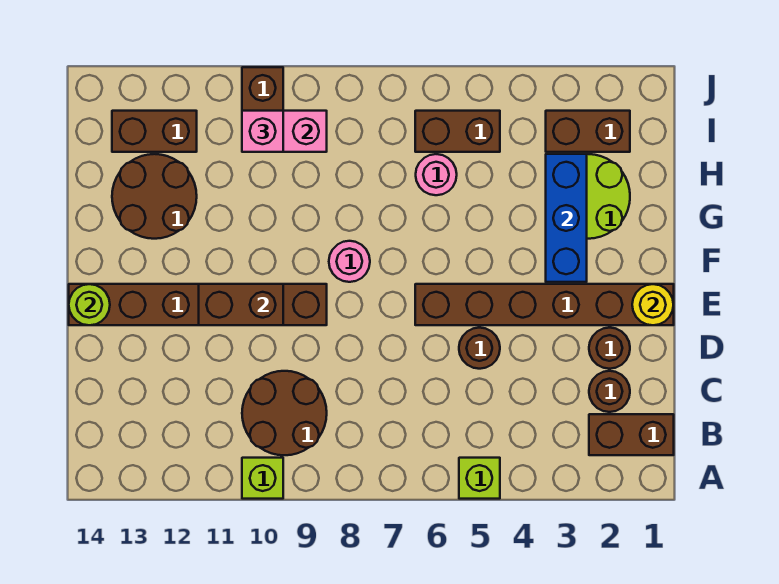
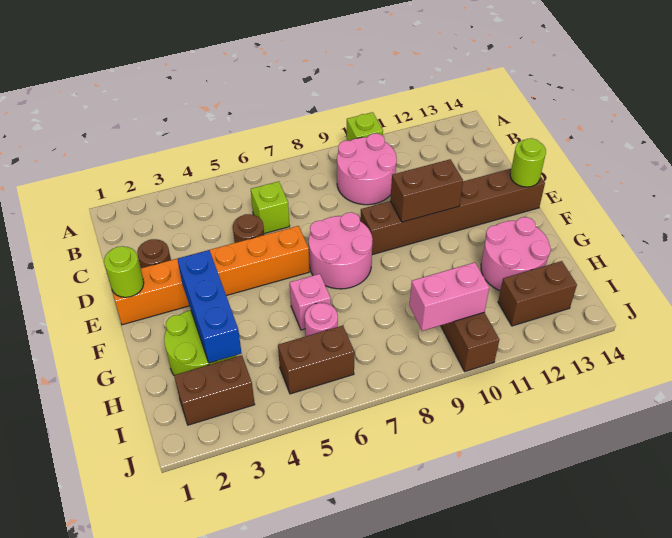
lime 1x1 brick [459,458,500,499] -> lime 1x1 brick moved to [251,181,290,234]
brown 1x2 brick [589,414,674,455] -> none
brown 2x2 round brick [242,371,327,455] -> pink 2x2 round brick [337,133,397,205]
brown 1x1 round brick [589,371,630,412] -> none
brown 1x6 brick [415,284,674,325] -> orange 1x6 brick [112,226,309,325]
yellow 1x1 round brick [632,284,673,325] -> lime 1x1 round brick [104,246,144,297]
pink 1x1 round brick [329,241,370,282] -> pink 2x2 round brick [309,212,373,289]
brown 2x2 round brick [112,154,197,239] -> pink 2x2 round brick [481,217,551,291]
pink 1x1 brick [242,111,283,152] -> pink 1x1 brick moved to [290,274,331,330]

